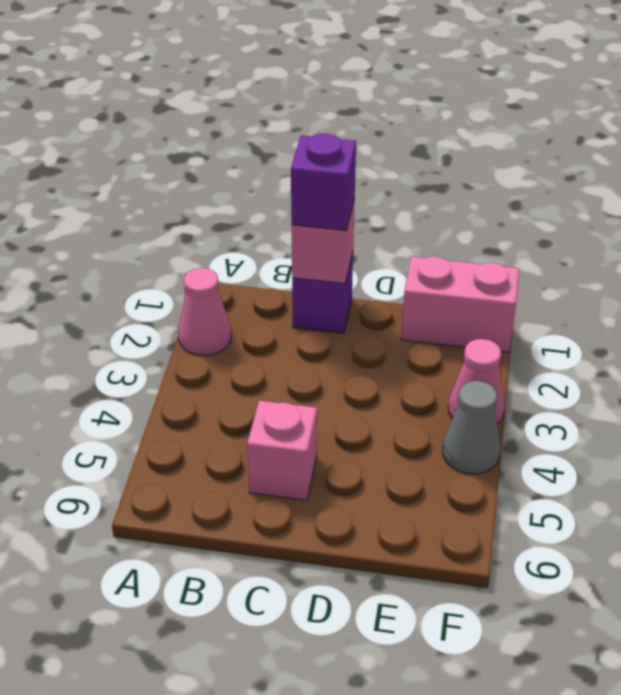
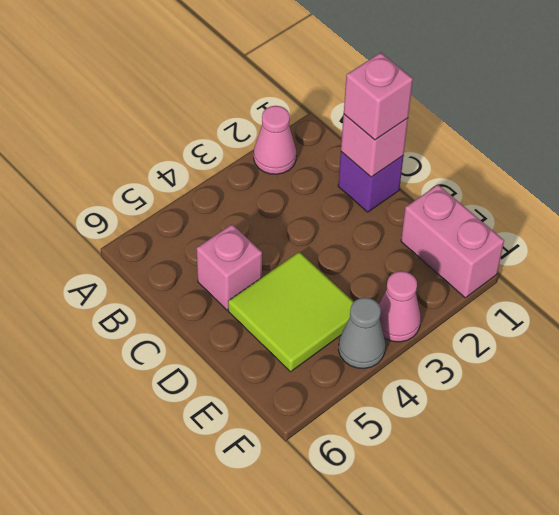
purple 1x1 brick [291,134,356,231] -> pink 1x1 brick [344,53,413,140]
none -> lime 2x2 tile [228,252,353,372]

